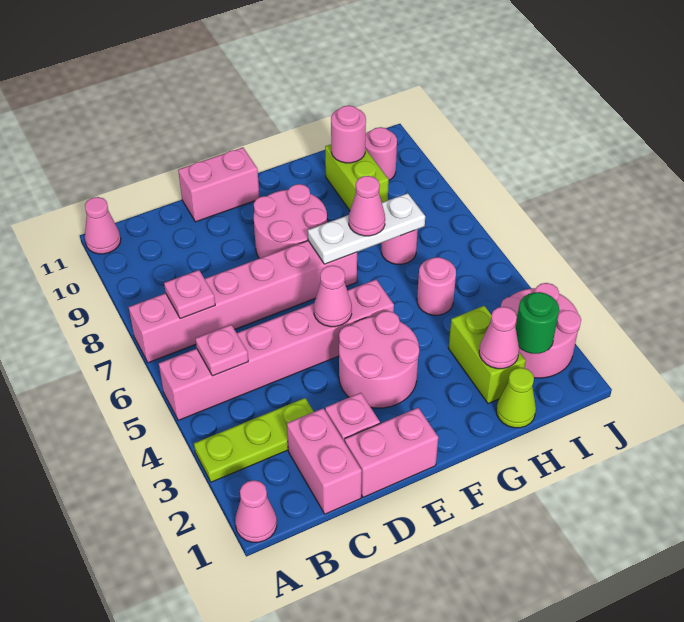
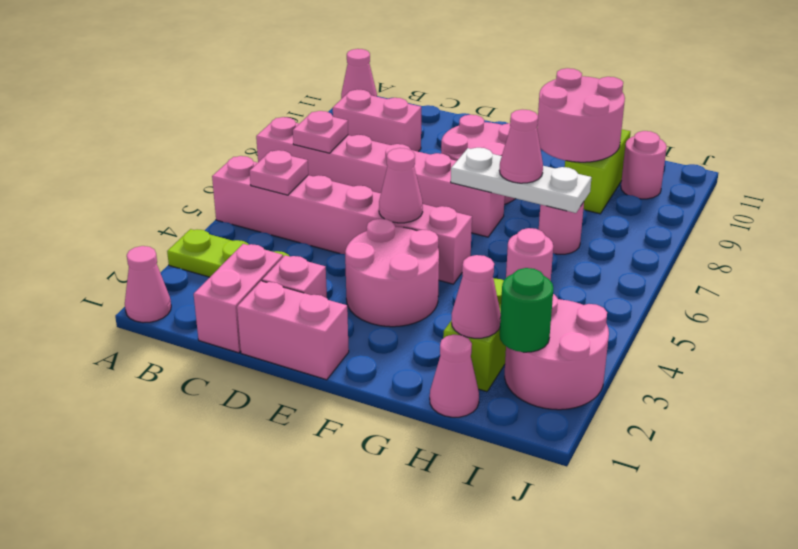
pink 1x2 brick [178,147,259,222] -> pink 1x2 brick moved to [333,90,421,152]
lime 1x1 cone [496,368,536,428] -> pink 1x1 cone [430,334,479,417]
pink 1x1 round brick [331,106,366,163] -> pink 2x2 round brick [537,68,625,162]

